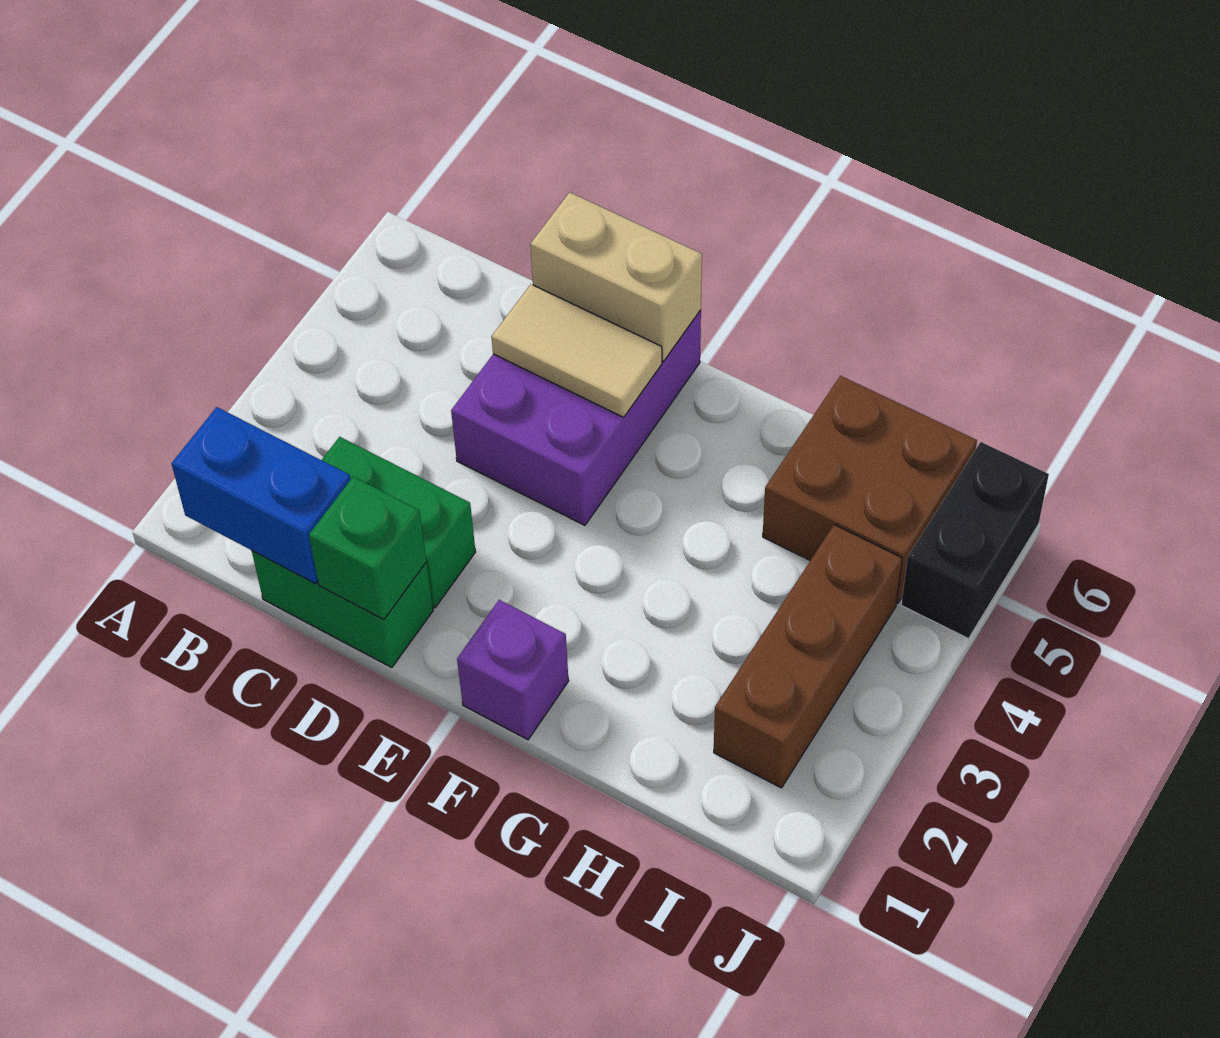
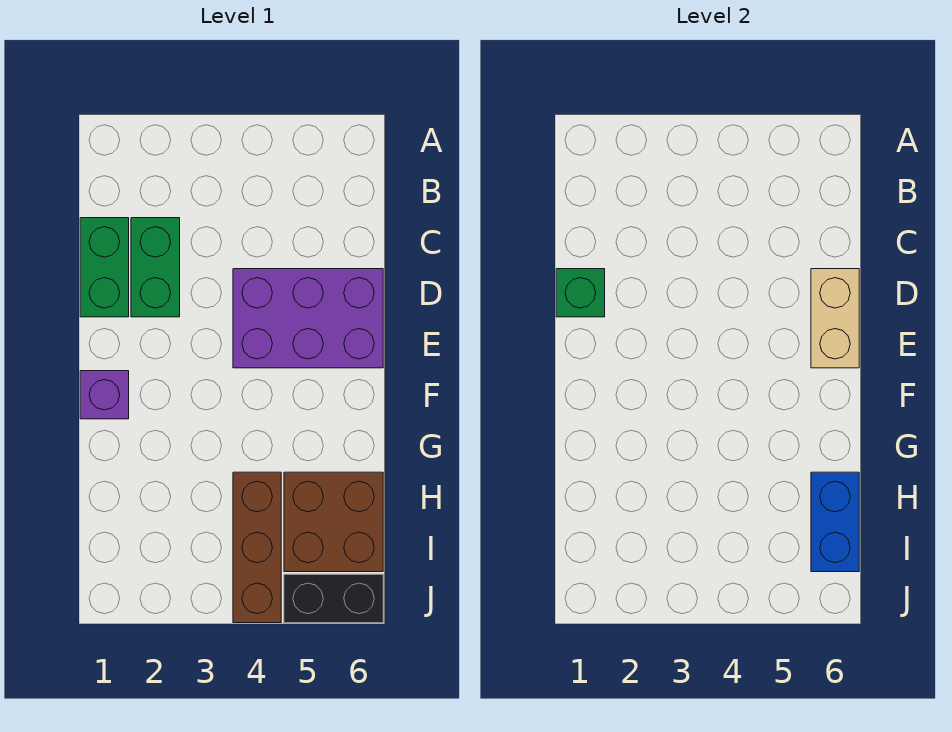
blue 1x2 brick [172,407,351,584] -> blue 1x2 brick moved to [811,472,859,572]
tan 1x2 tile [492,284,662,417] -> none
brown 1x3 brick [714,525,902,788] -> brown 1x3 brick turned to [233,472,281,623]

